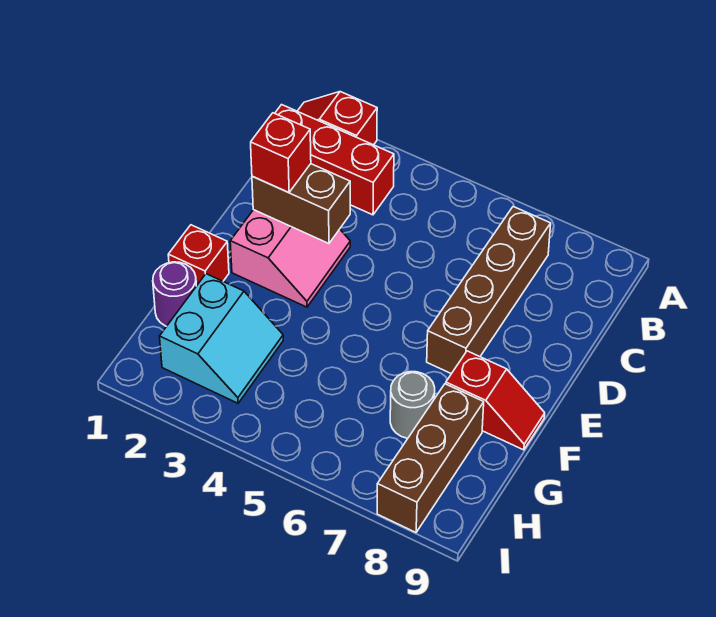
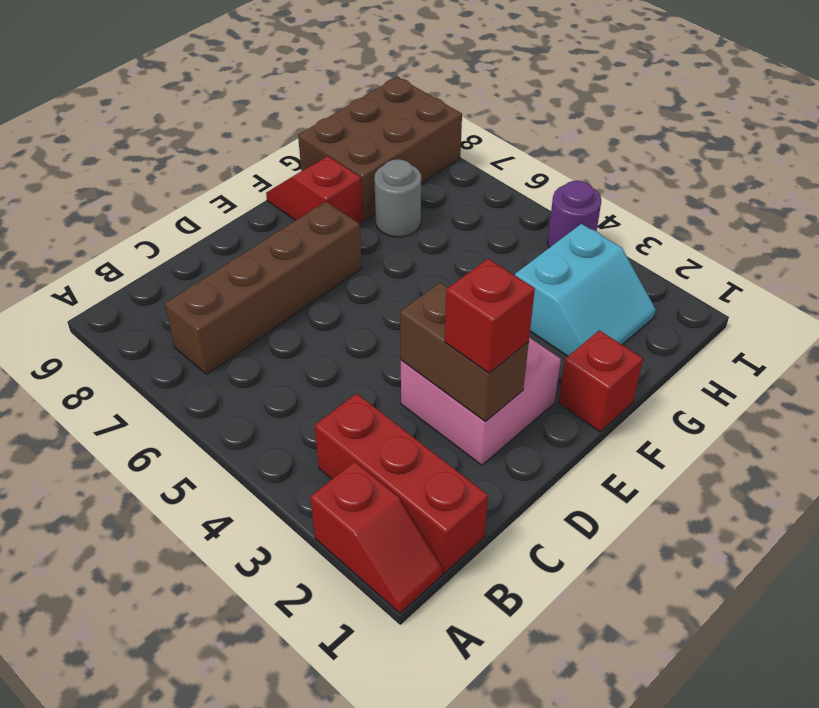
pink 2x2 slope [230,210,350,307] -> pink 2x2 brick [401,338,561,465]
purple 1x1 round brick [153,262,196,326] -> purple 1x1 round brick moved to [548,181,601,248]
cyan 2x2 slope [160,274,283,403] -> cyan 2x2 slope turned to [515,224,656,356]
brown 1x3 brick [377,384,484,532] -> brown 2x3 brick [298,77,462,221]

